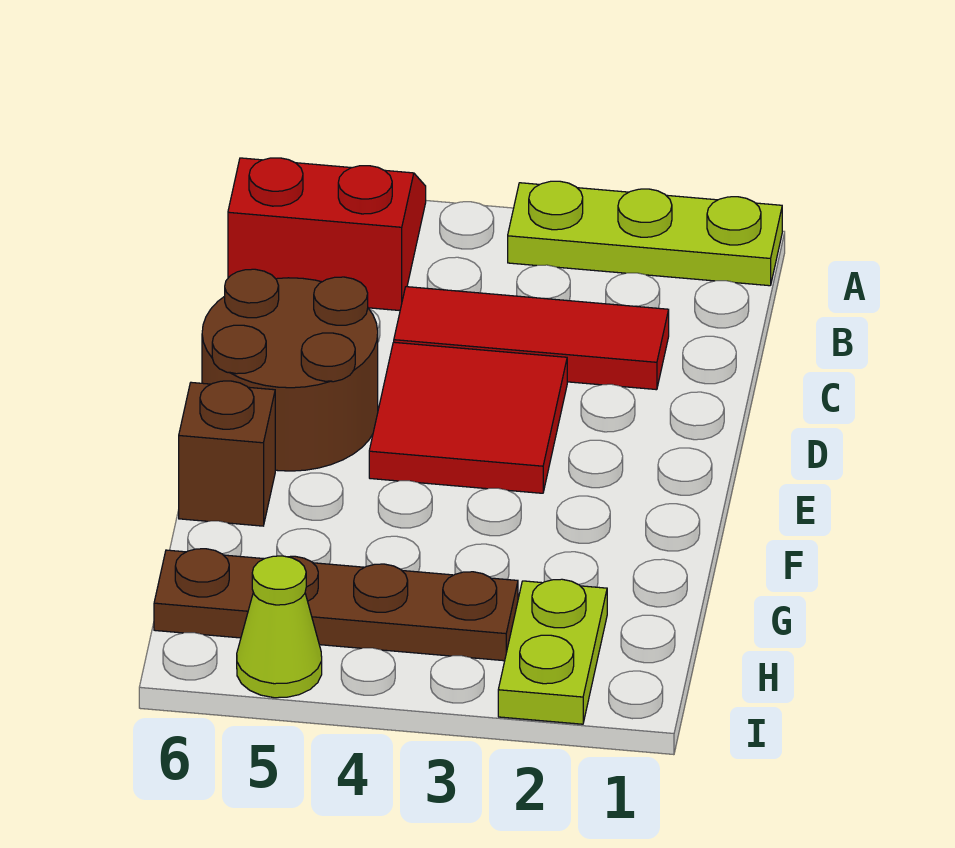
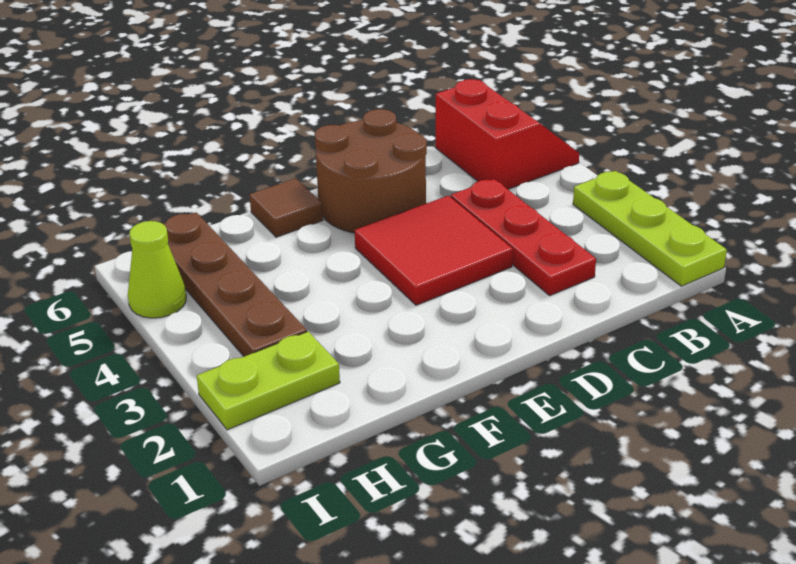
red 1x3 tile [394,287,669,390] -> red 1x3 plate [451,179,596,296]
brown 1x1 brick [179,381,275,526] -> brown 1x1 tile [249,178,323,237]

